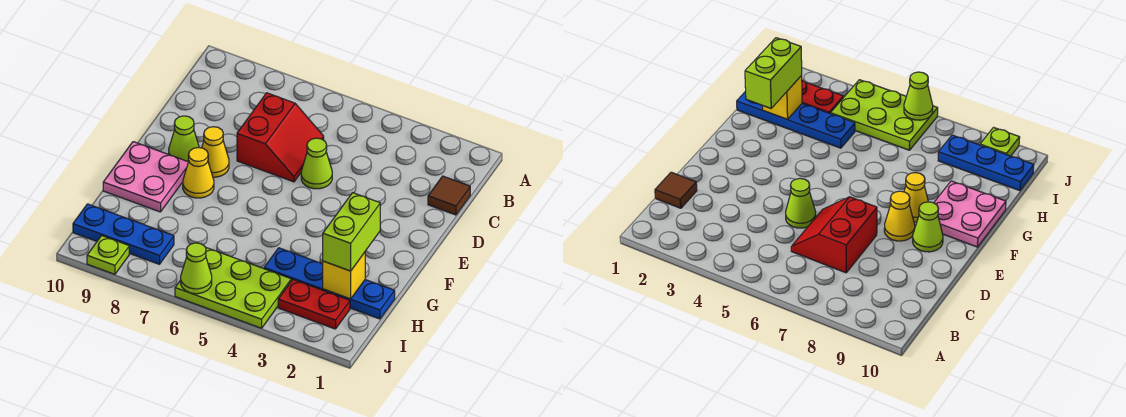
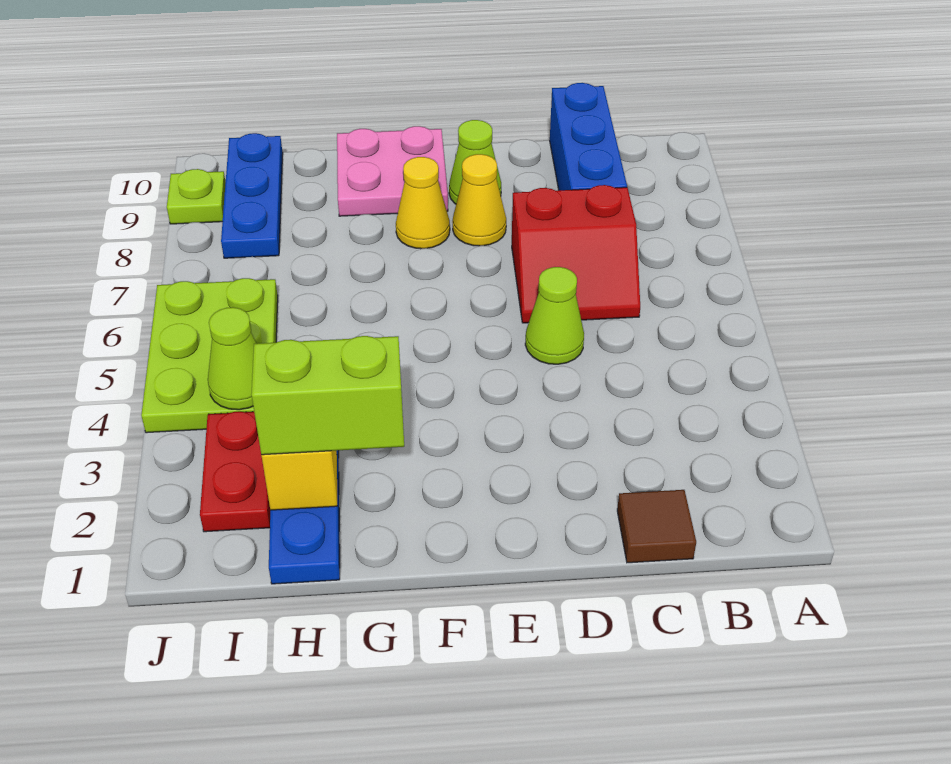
none -> blue 1x3 brick [550,83,627,190]
lime 1x1 cone [181,243,212,294] -> lime 1x1 cone moved to [208,307,256,410]

